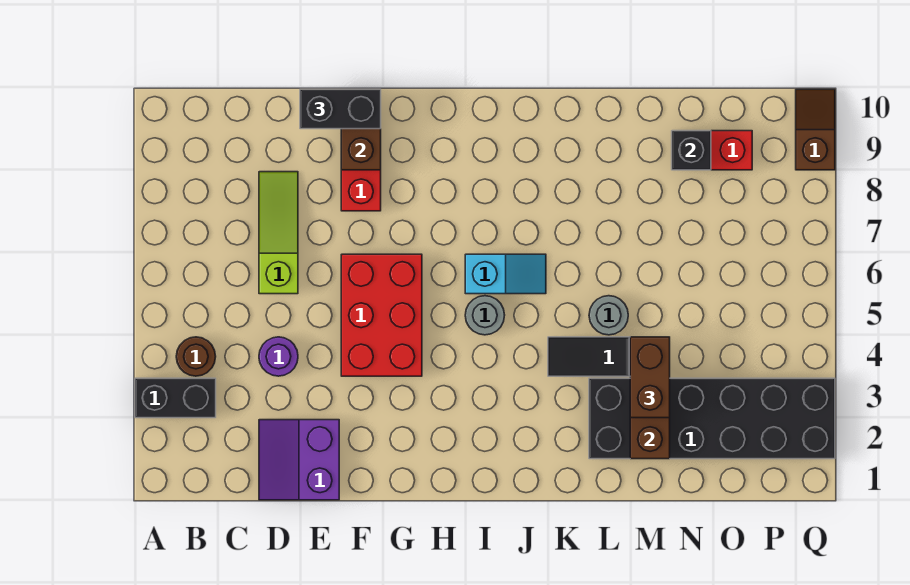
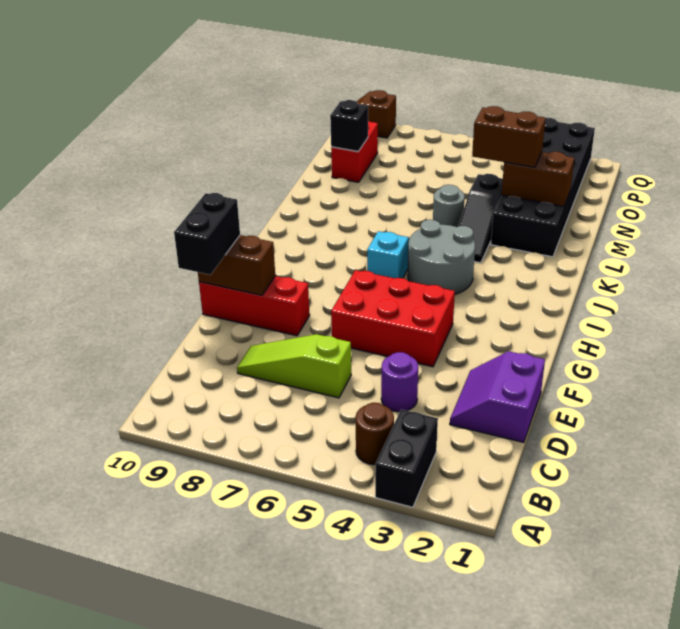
purple 2x2 slope [259,420,339,500] -> purple 2x2 slope turned to [450,351,545,442]
grey 1x1 round brick [465,296,505,335] -> grey 2x2 round brick [408,220,475,294]

